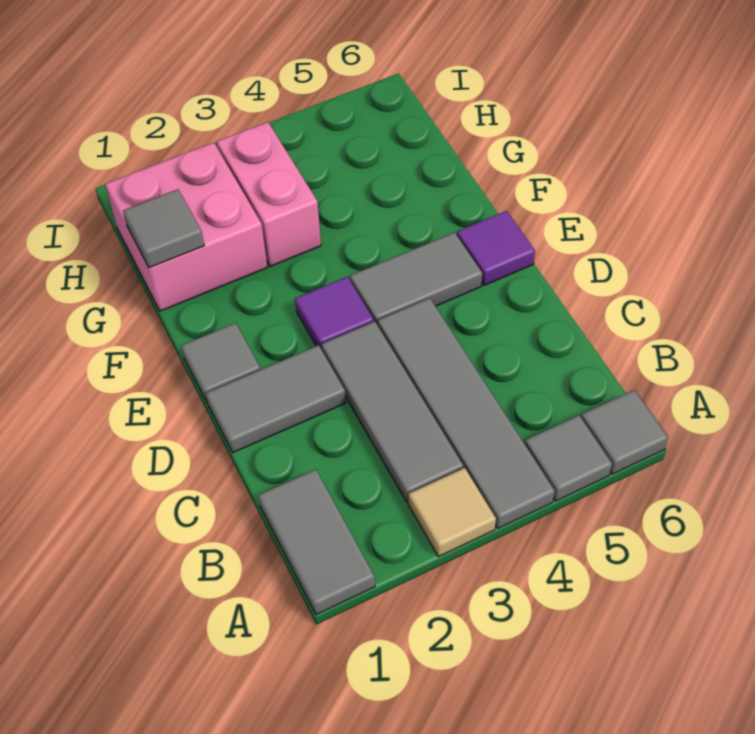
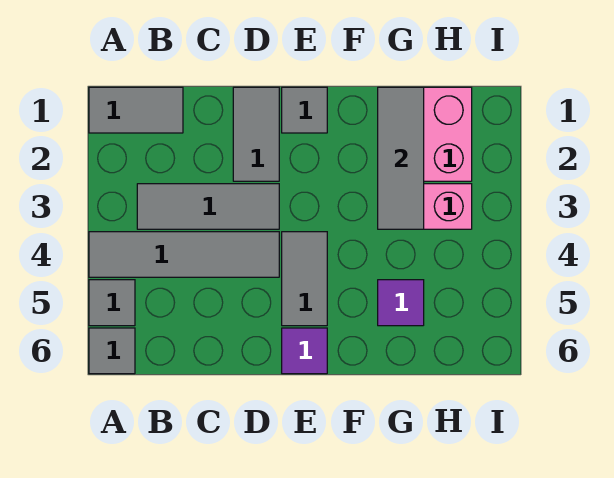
tan 1x1 tile [409,468,496,557] -> none
purple 1x1 tile [295,277,374,350] -> purple 1x1 tile moved to [378,280,424,326]
grey 1x1 tile [123,189,204,268] -> grey 1x3 tile [378,87,424,229]

